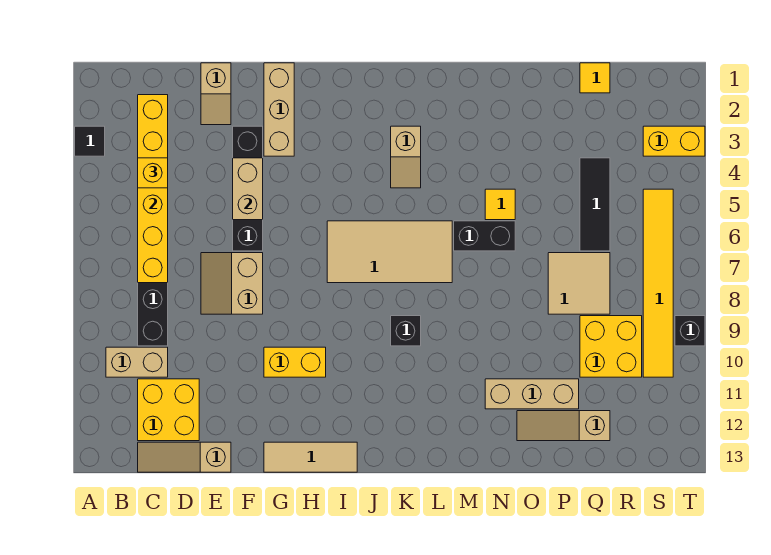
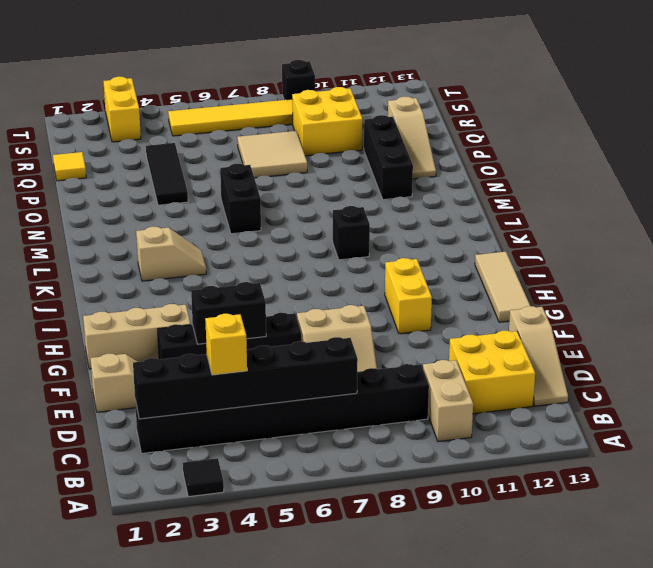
yellow 1x6 brick [138,95,168,283] -> black 1x6 brick [133,337,358,419]
tan 1x2 brick [233,158,263,220] -> black 1x2 brick [191,282,266,344]
tan 2x4 tile [327,221,452,283] -> none
yellow 1x1 tile [485,189,515,220] -> none
tan 1x3 brick [485,379,579,409] -> black 1x3 brick [364,115,413,200]
black 1x3 tile [580,158,610,251] -> black 1x3 tile turned to [146,143,188,205]

